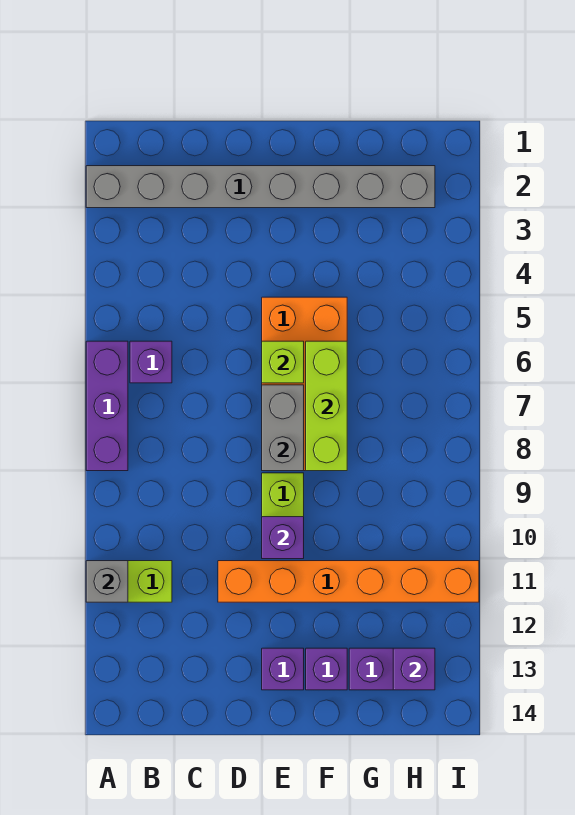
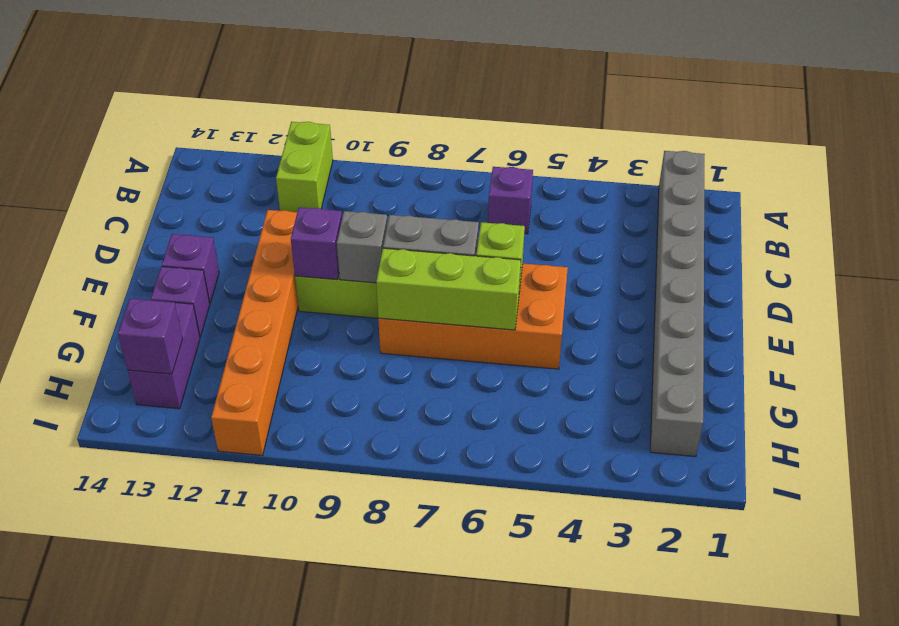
purple 1x3 brick [86,341,128,471] -> none
grey 1x1 brick [86,561,128,602] -> grey 1x1 brick moved to [337,211,388,283]

